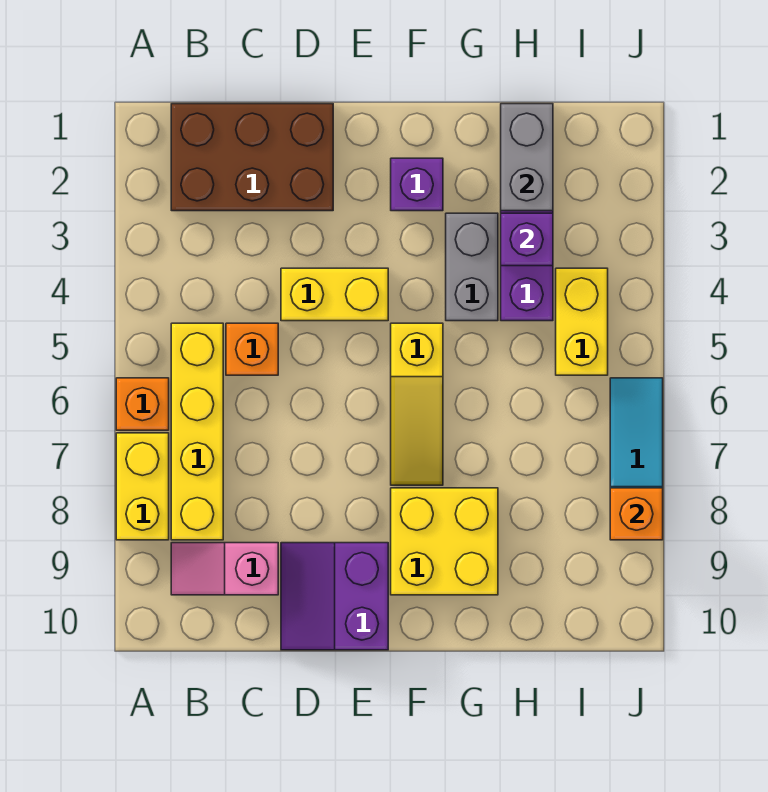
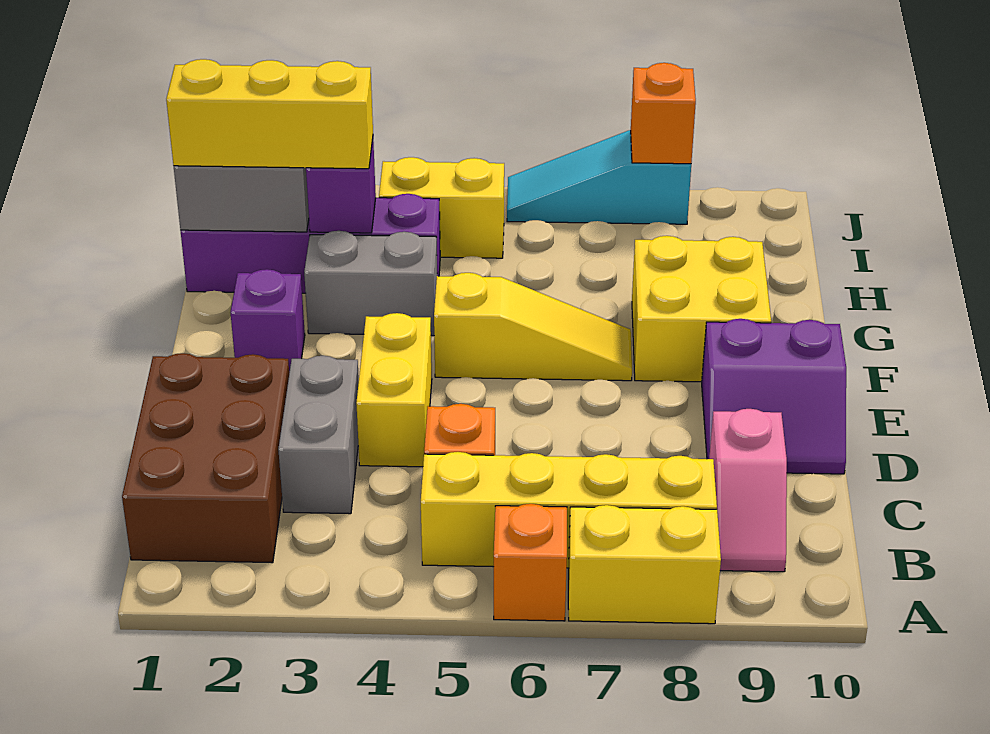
none -> grey 1x2 brick [278,356,359,514]
none -> yellow 1x3 brick [166,59,373,169]

